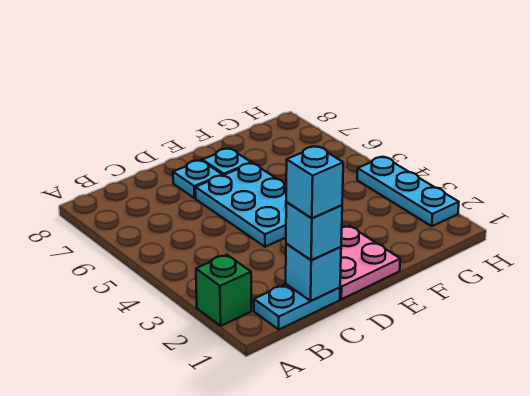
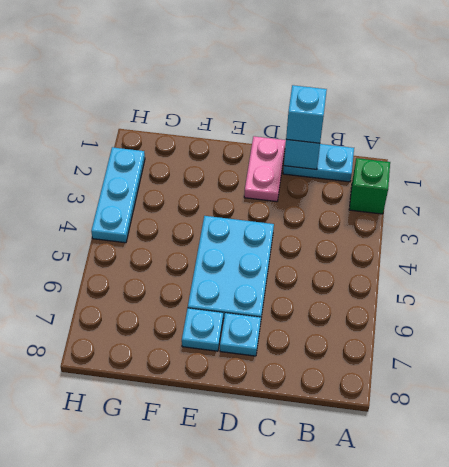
cyan 1x1 brick [286,146,343,218] -> none
pink 2x2 plate [340,226,400,299] -> pink 1x2 plate [244,136,286,202]

